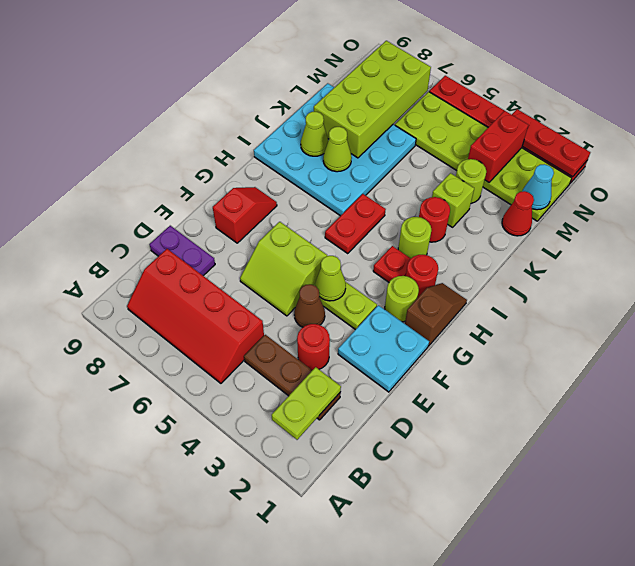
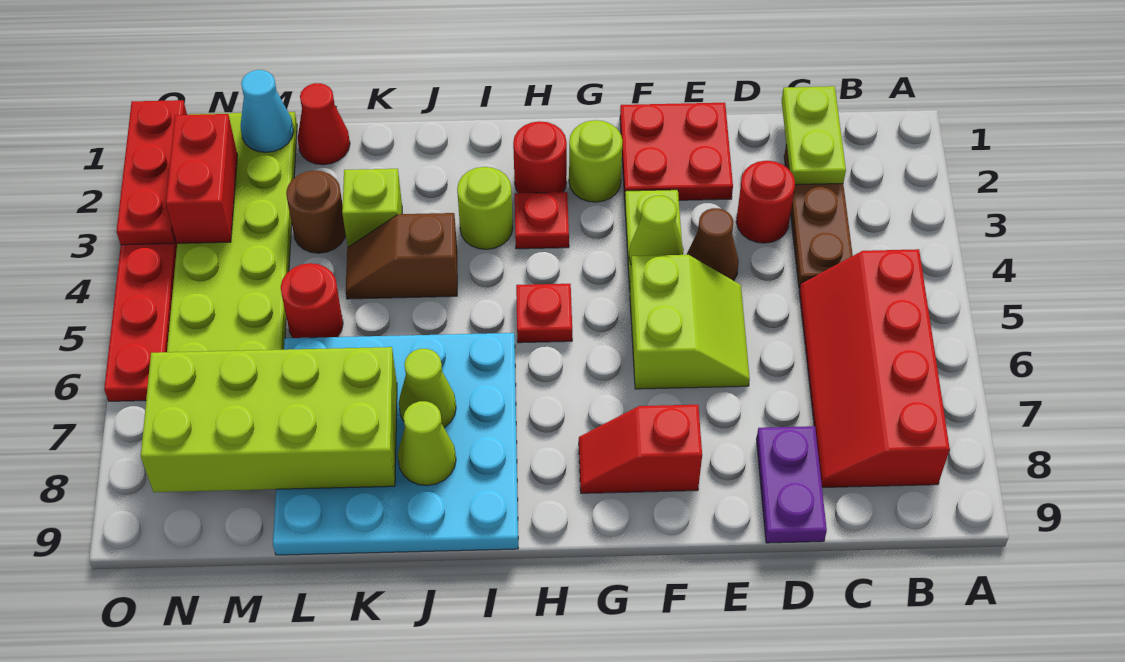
lime 1x2 plate [272,367,341,440] -> lime 1x2 plate turned to [782,86,846,185]
red 2x4 slope [127,249,264,383] -> red 2x4 slope turned to [799,249,950,487]
cyan 2x2 plate [338,305,429,392] -> red 2x2 plate [620,103,733,200]
brown 1x2 slope [405,283,467,346] -> brown 1x2 slope moved to [346,213,457,299]
red 1x2 plate [325,194,386,253] -> red 1x1 plate [516,284,572,343]
red 1x1 round brick [419,197,450,242] -> red 1x1 round brick moved to [281,263,343,338]
lime 1x1 round brick [456,159,486,203] -> brown 1x1 round brick [286,171,346,253]
red 1x2 brick [468,111,528,183] -> red 1x2 brick turned to [166,114,238,243]

